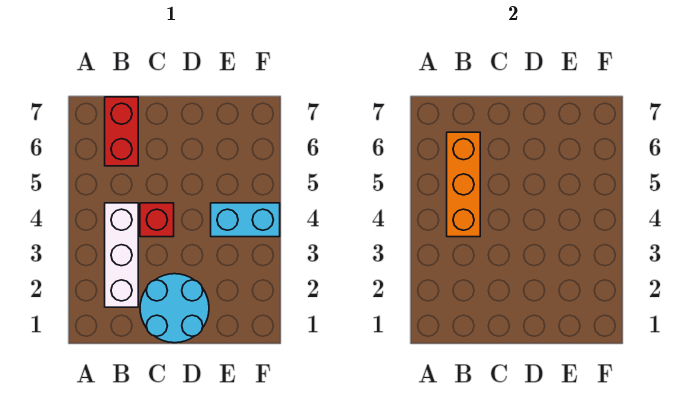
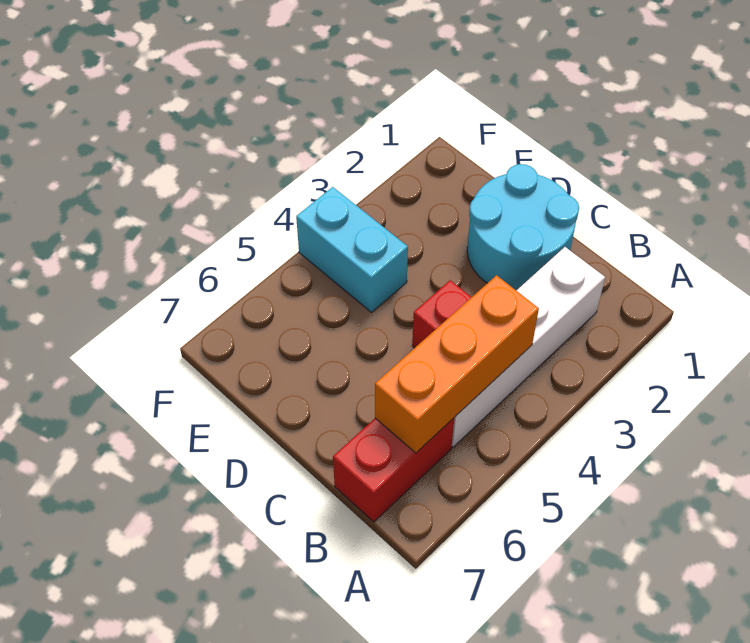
white 1x3 brick [105,203,138,307] -> white 1x4 brick [452,247,605,447]

